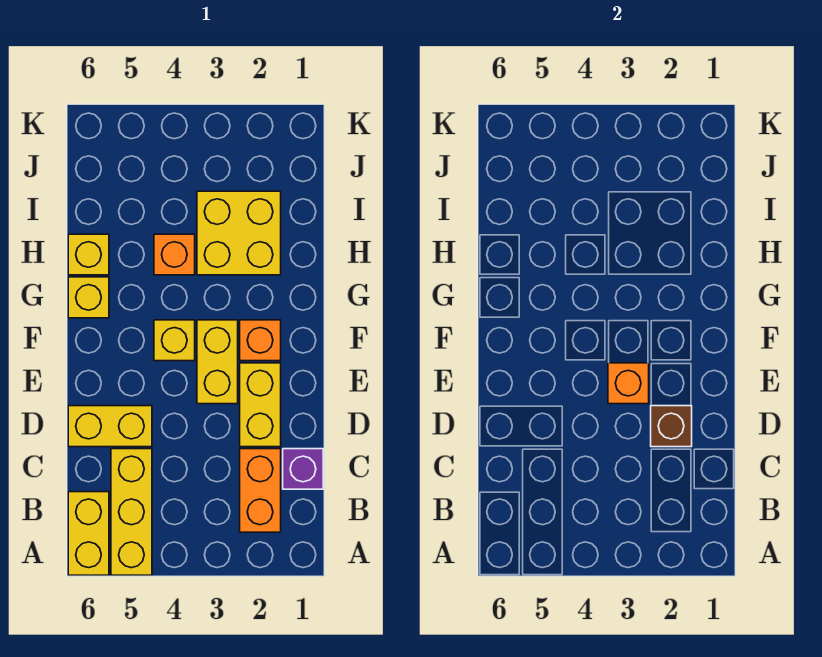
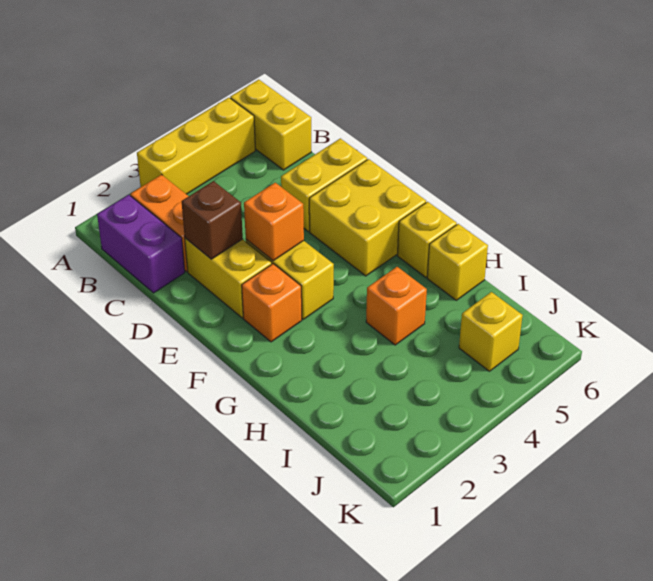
yellow 1x3 brick [111,449,152,575] -> yellow 1x3 brick turned to [137,98,256,194]
purple 1x1 brick [283,449,323,489] -> purple 1x2 brick [97,195,185,293]
yellow 1x1 brick [154,320,195,361] -> yellow 1x1 brick moved to [459,292,523,371]
yellow 2x2 brick [197,191,281,275] -> yellow 2x2 brick moved to [309,159,426,276]

